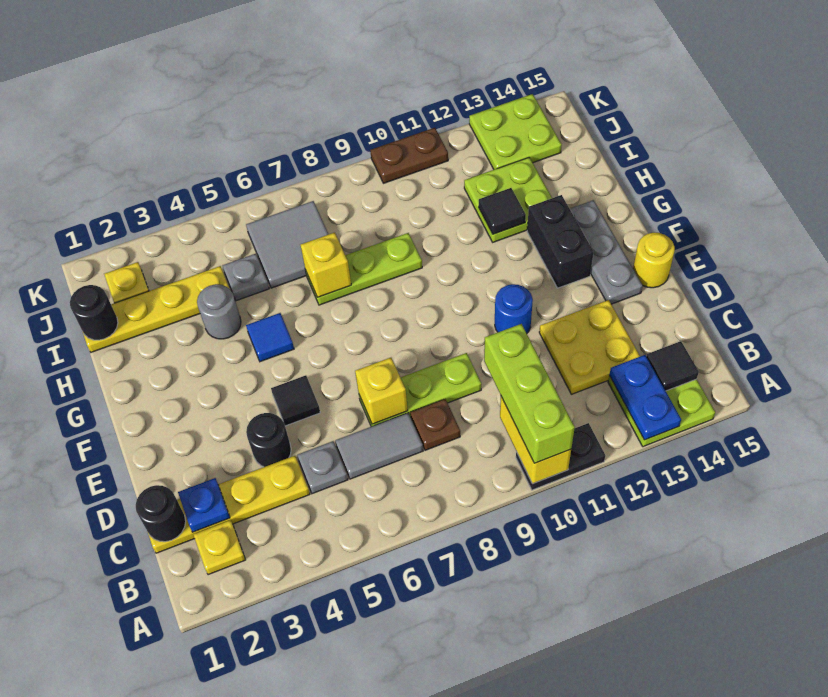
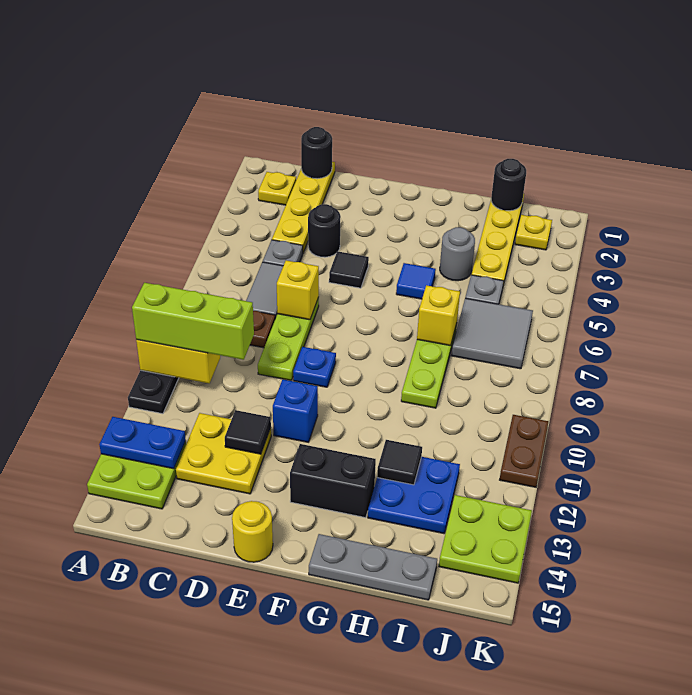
black 1x1 tile [646,341,699,391] -> black 1x1 tile moved to [225,410,271,454]
blue 1x1 plate [178,478,230,532] -> blue 1x1 plate moved to [293,347,336,387]
blue 1x1 round brick [495,284,533,333] -> blue 1x1 brick [273,379,318,442]
grey 1x3 plate [570,200,643,304] -> grey 1x3 plate moved to [309,534,437,600]
lime 2x2 plate [464,158,552,242] -> blue 2x2 plate [368,457,460,534]

